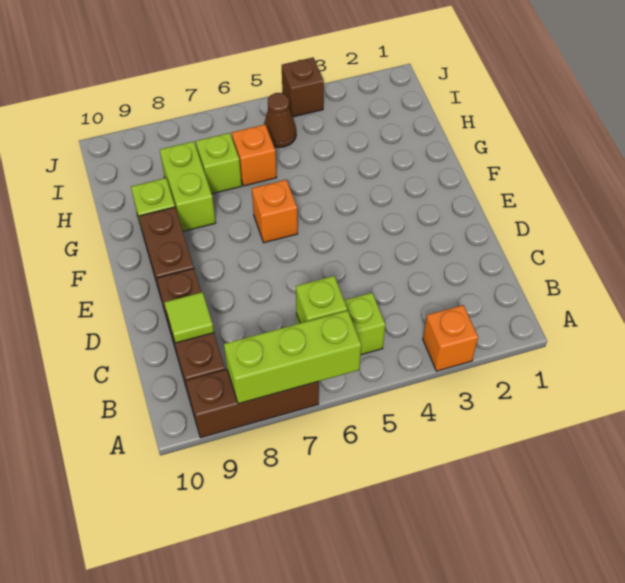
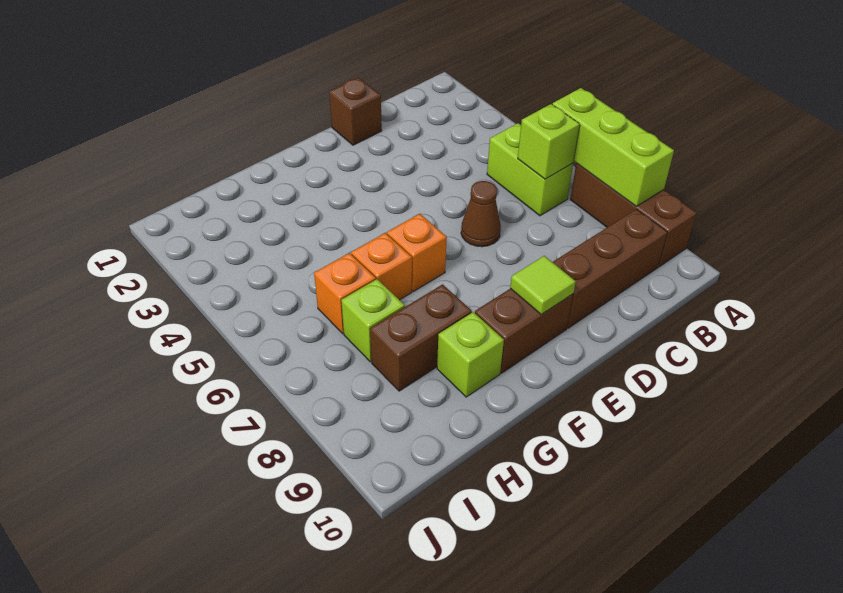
orange 1x1 brick [423,305,478,371] -> orange 1x1 brick moved to [351,233,412,300]
lime 1x1 tile [164,292,214,343] -> lime 1x1 tile moved to [510,256,576,314]
lime 1x2 brick [160,141,216,231] -> brown 1x2 brick [370,284,472,391]
brown 1x1 cone [264,93,296,148] -> brown 1x1 cone moved to [461,181,501,247]
brown 1x1 brick [282,58,324,117] -> brown 1x1 brick moved to [329,78,382,145]

